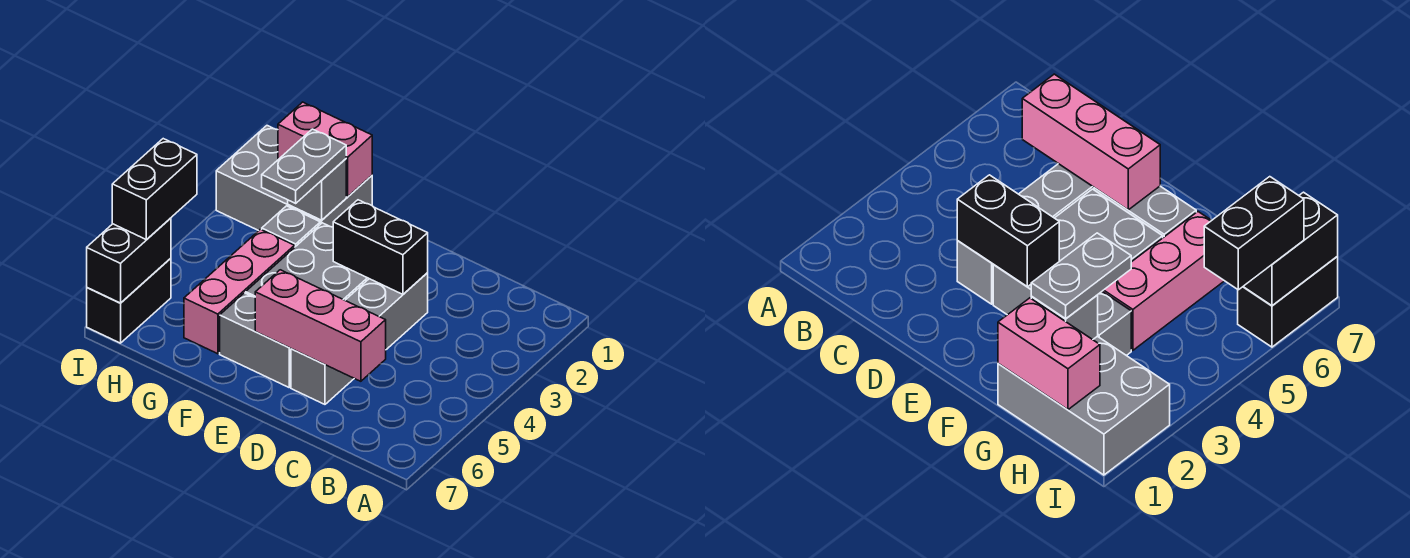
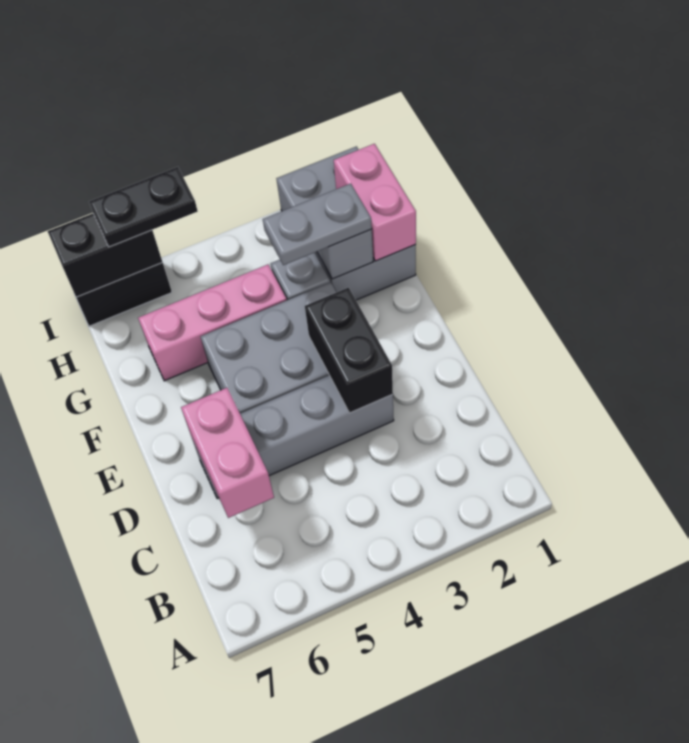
pink 1x3 brick [255,270,386,381] -> pink 1x2 brick [181,388,274,518]
grey 1x2 brick [220,293,291,387] -> none
black 1x2 brick [112,139,197,239] -> black 1x2 plate [89,167,198,247]

